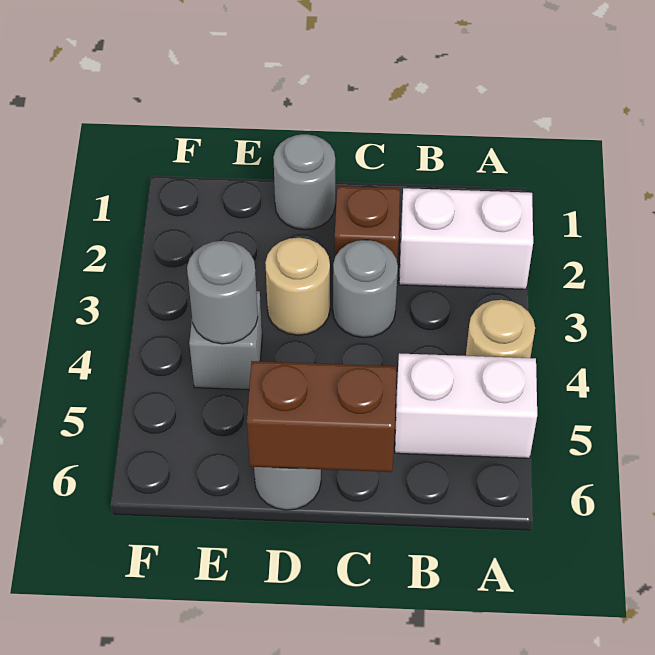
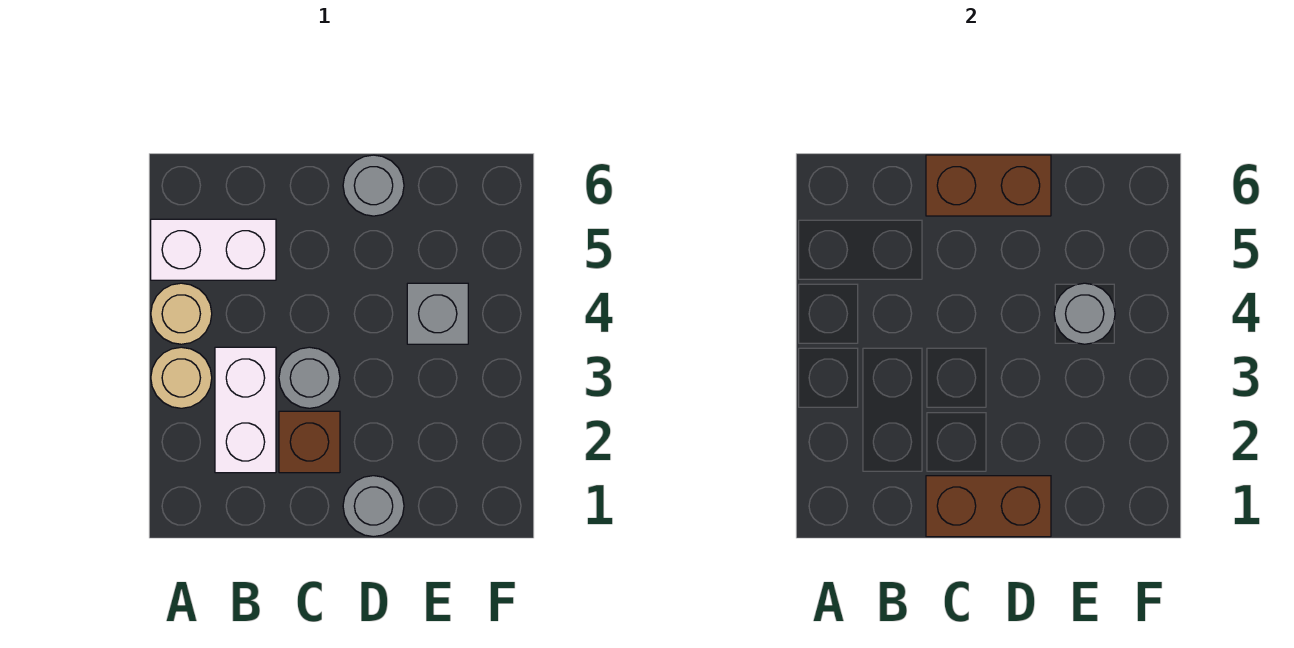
white 1x2 brick [399,188,533,289] -> white 1x2 brick turned to [215,347,276,473]
none -> brown 1x2 brick [926,476,1051,537]
tan 1x1 round brick [265,238,330,335] -> tan 1x1 round brick moved to [151,347,212,408]

